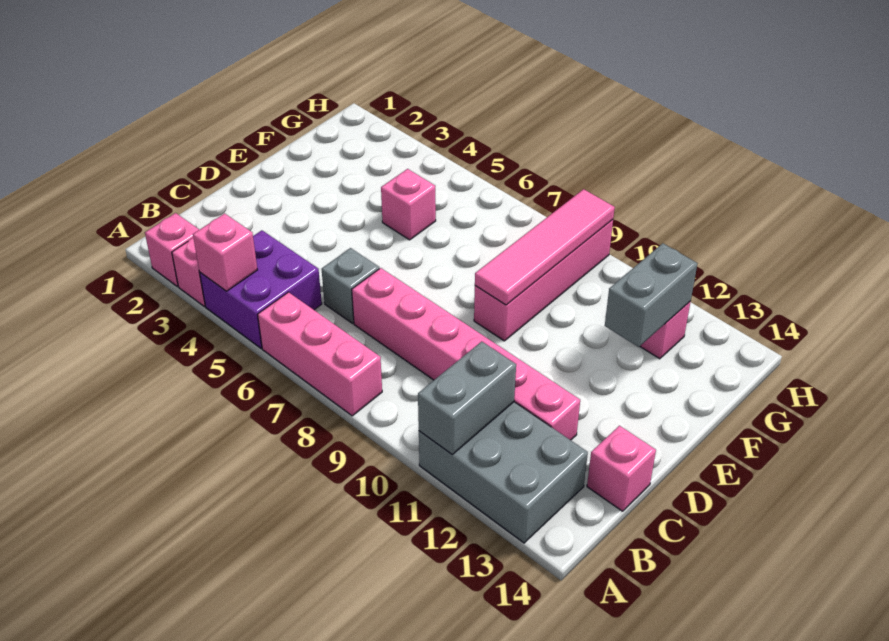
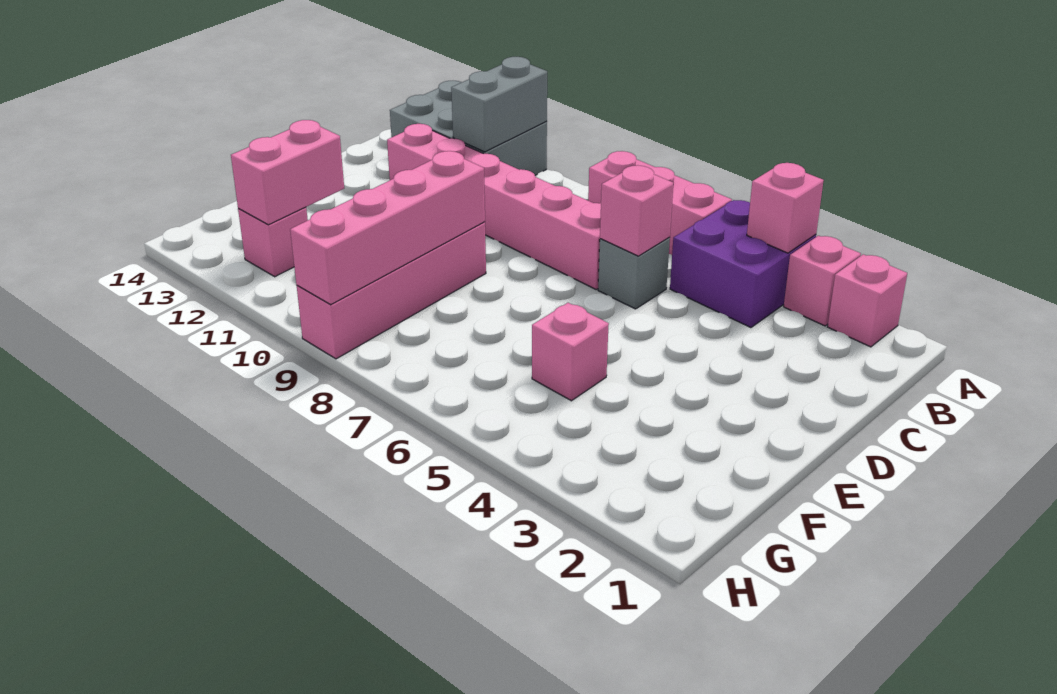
pink 1x1 brick [587,426,656,511] -> pink 1x1 brick moved to [600,165,673,256]
pink 1x4 tile [475,189,615,305] -> pink 1x4 brick [290,151,485,305]
grey 1x2 brick [605,243,697,347] -> pink 1x2 brick [231,120,344,225]

